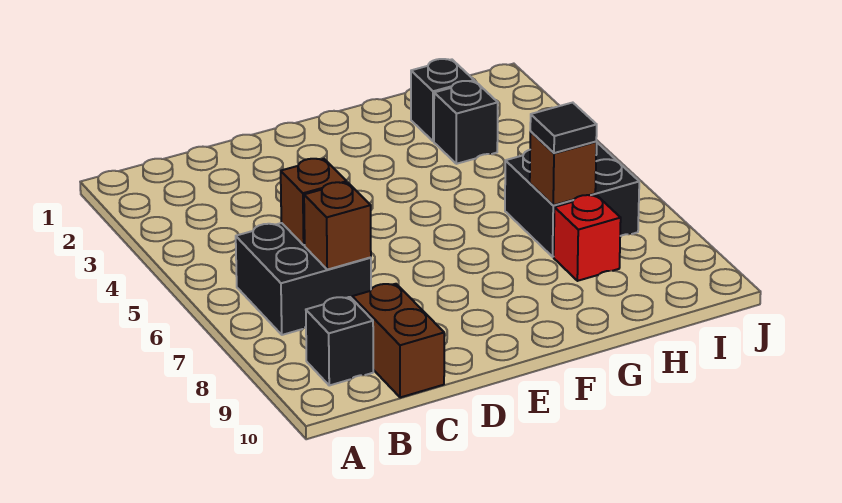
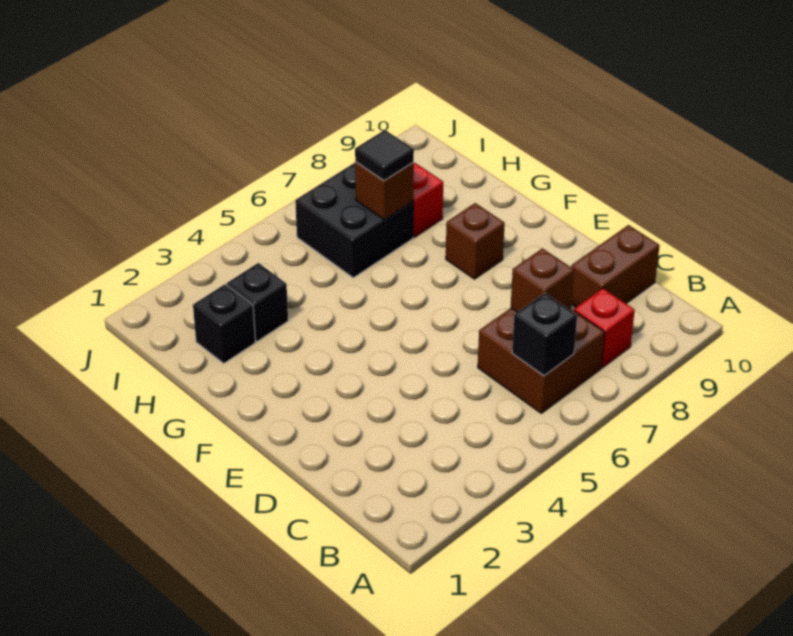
black 2x2 brick [236,223,371,335] -> brown 2x2 brick [478,308,605,413]
none -> red 1x1 brick [574,288,635,368]
black 1x1 brick [306,297,373,385] -> black 1x1 brick moved to [512,293,577,376]
brown 1x1 brick [281,159,347,245] -> brown 1x1 brick moved to [446,203,505,279]

